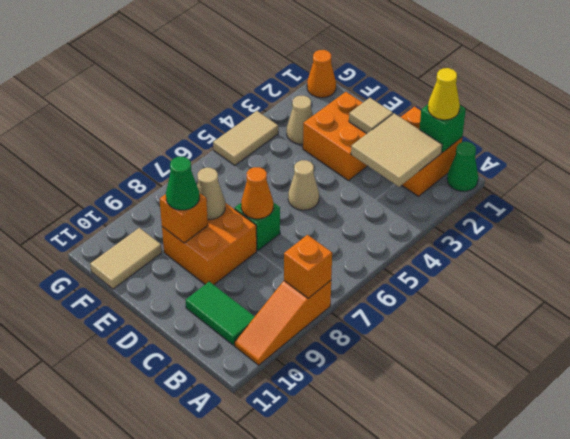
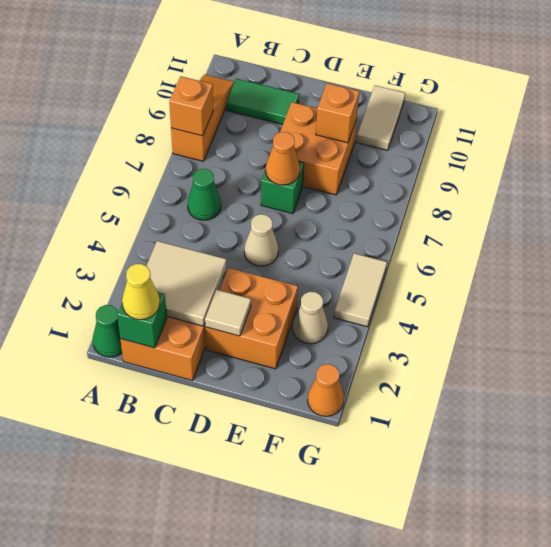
tan 1x1 cone [197,168,225,220] -> none
green 1x1 cone [166,157,199,210] -> green 1x1 cone moved to [188,169,221,220]

